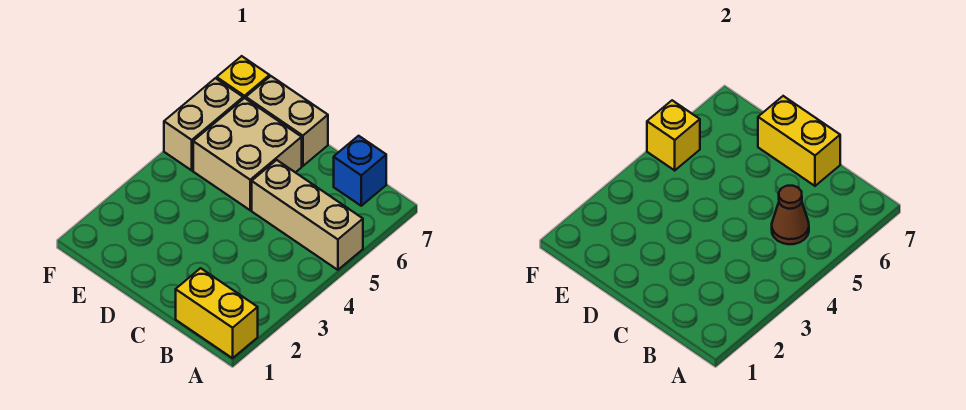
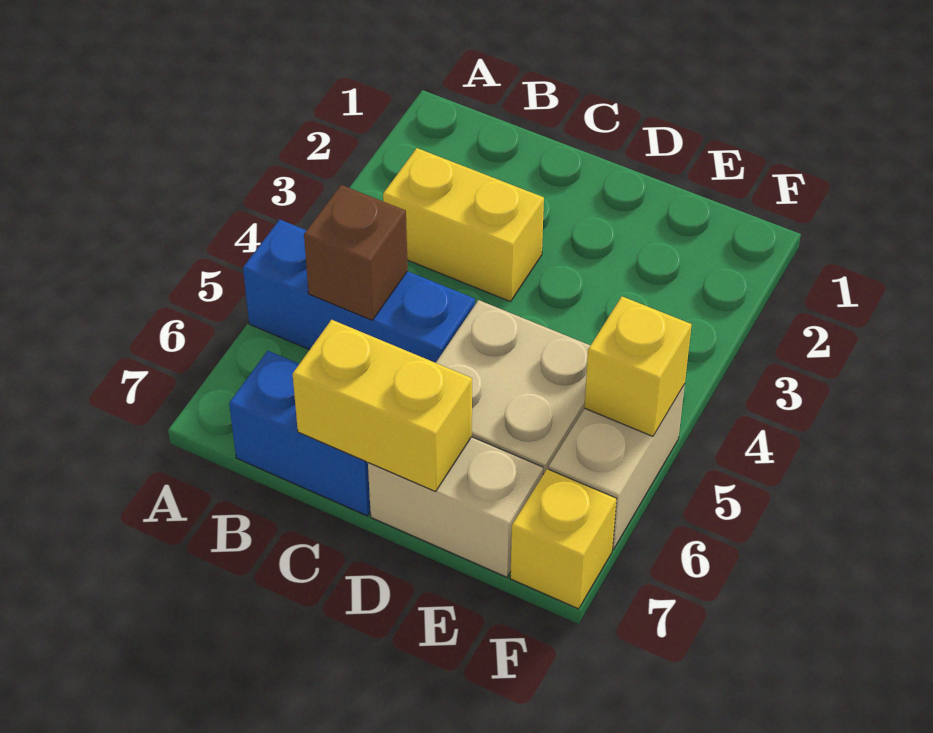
yellow 1x2 brick [176,268,258,358] -> yellow 1x2 brick moved to [383,148,544,302]
tan 1x3 brick [252,160,363,270] -> blue 1x3 brick [243,220,475,363]
brown 1x1 cone [772,186,809,244] -> brown 1x1 brick [304,185,408,320]
blue 1x1 brick [334,136,386,206] -> blue 1x2 brick [229,351,370,516]

